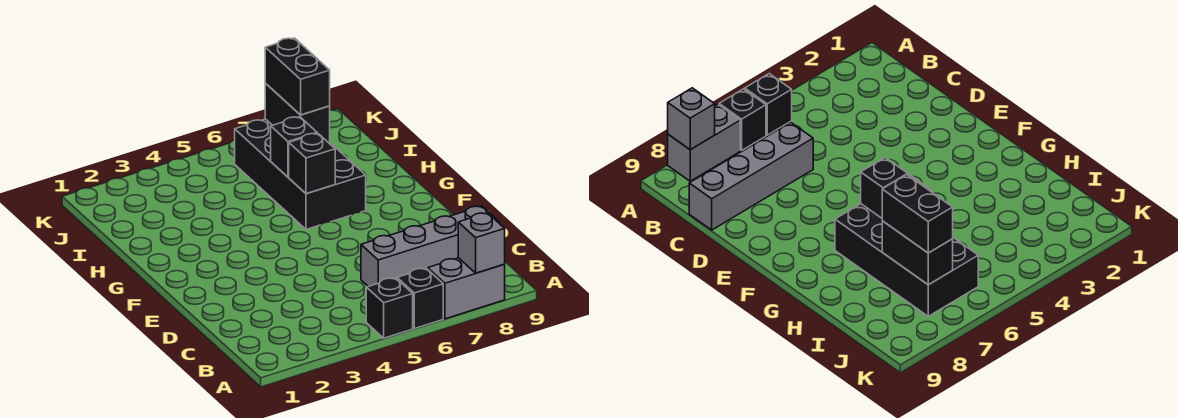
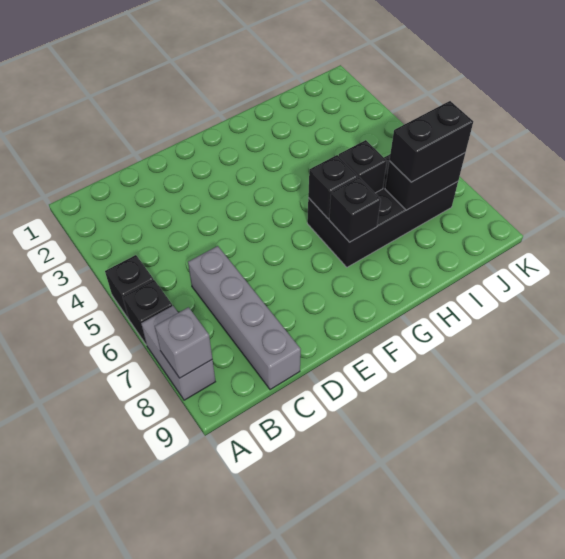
none -> black 1x1 brick [329,177,381,242]

